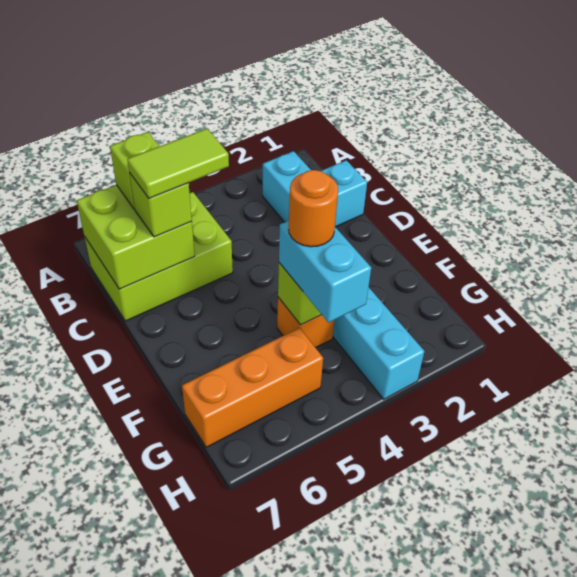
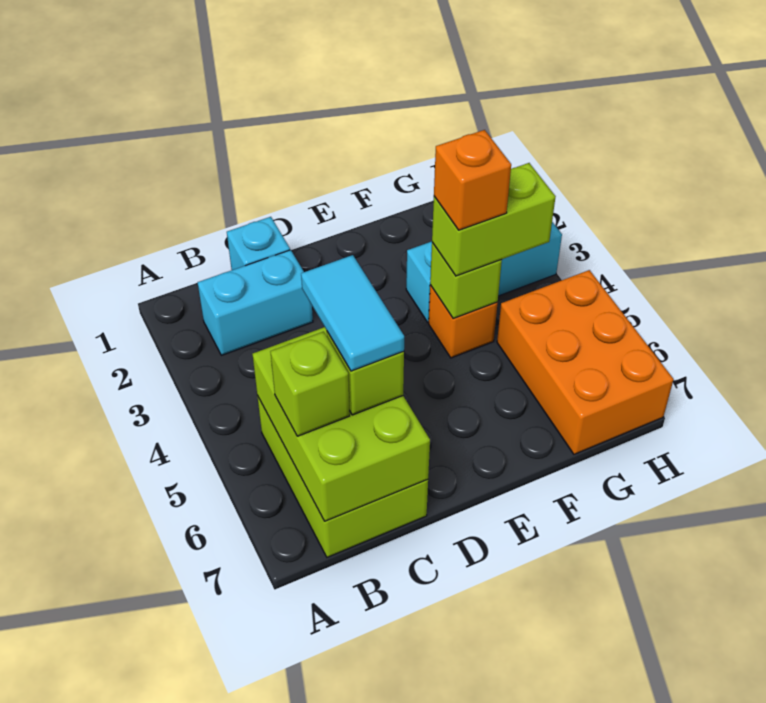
lime 2x2 brick [77,185,195,289] -> lime 2x3 brick [252,327,430,521]
lime 1x2 tile [127,129,229,199] -> cyan 1x2 tile [301,255,404,371]
cyan 1x2 brick [279,220,371,323] -> lime 1x2 brick [432,163,556,276]
orange 1x1 round brick [289,170,338,247] -> orange 1x1 brick [434,130,511,230]
orange 1x3 brick [182,328,323,447] -> orange 2x3 brick [497,270,674,454]

